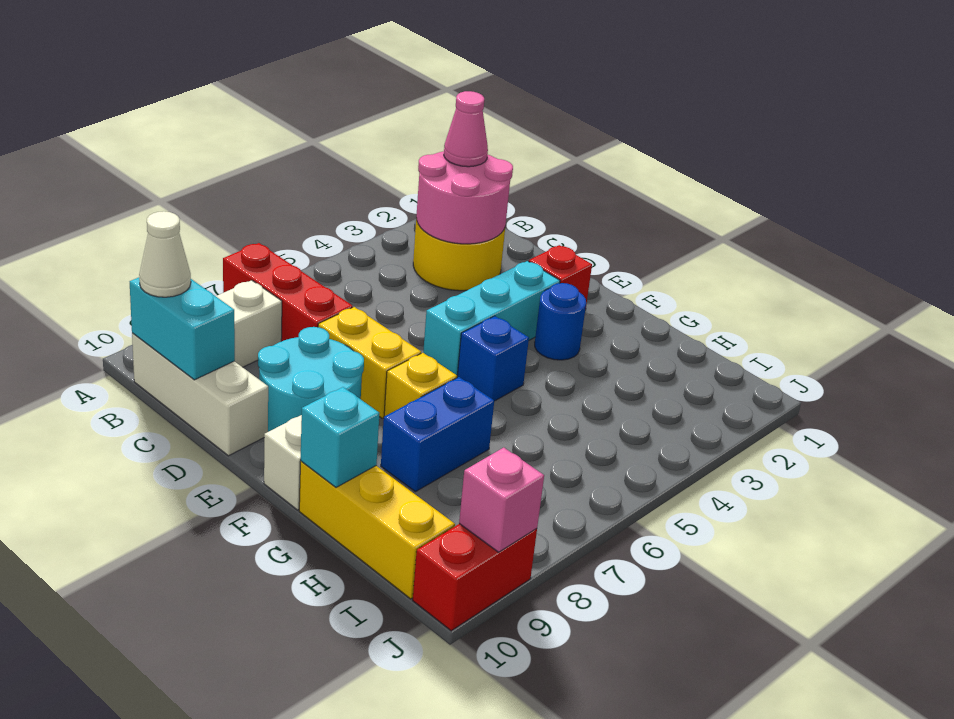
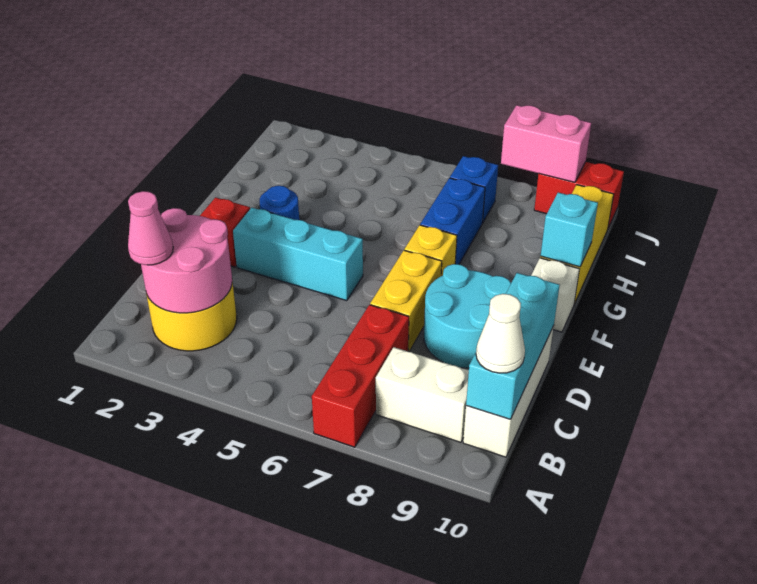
cyan 1x2 brick [130,278,235,380] -> cyan 1x3 brick [466,273,560,419]
blue 1x1 brick [457,316,529,401] -> blue 1x1 brick moved to [450,156,498,223]
blue 1x2 brick [381,377,494,492] -> blue 1x2 brick turned to [420,178,485,264]
pink 1x1 brick [459,448,544,552] -> pink 1x2 brick [501,105,591,182]

